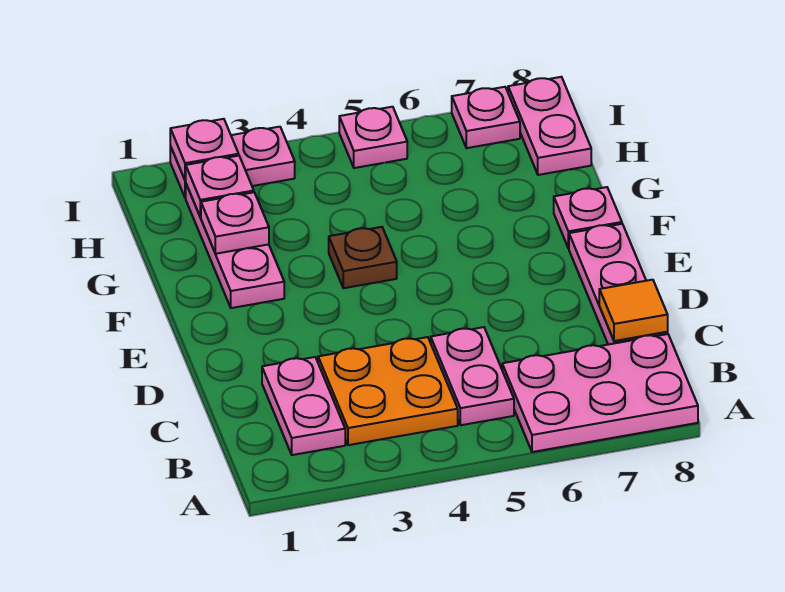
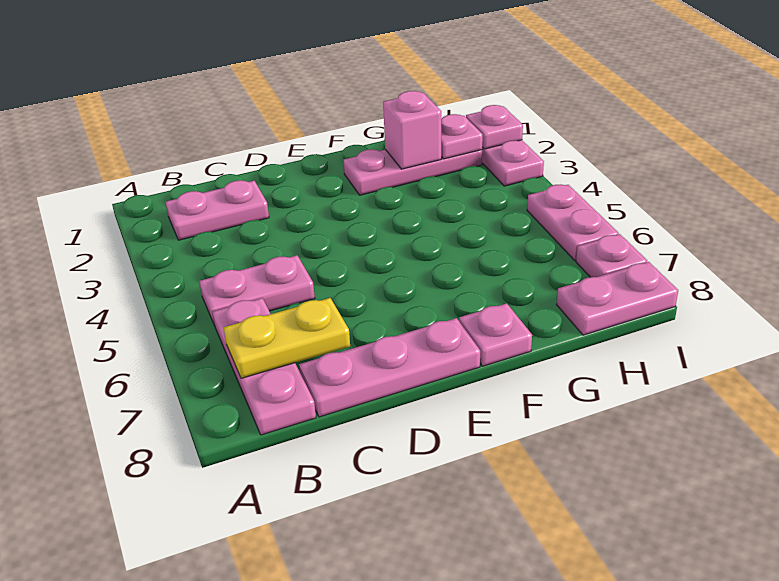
pink 2x3 plate [502,334,698,452] -> pink 1x3 plate [212,298,316,435]
orange 2x2 plate [318,337,458,445] -> none
none -> yellow 1x2 plate [223,298,350,378]
orange 1x1 tile [599,280,668,341] -> none
brown 1x1 plate [329,227,397,288] -> none
pink 1x1 plate [201,192,269,254] -> pink 1x1 brick [383,91,441,169]
pink 1x1 plate [339,107,407,168] -> pink 1x2 plate [527,184,619,261]

